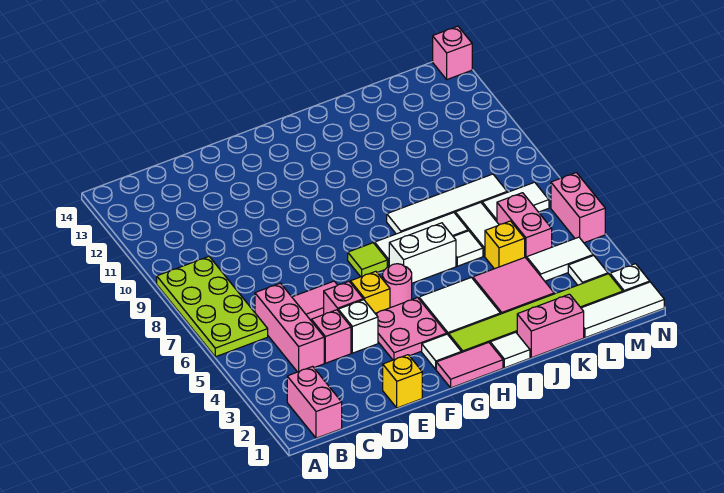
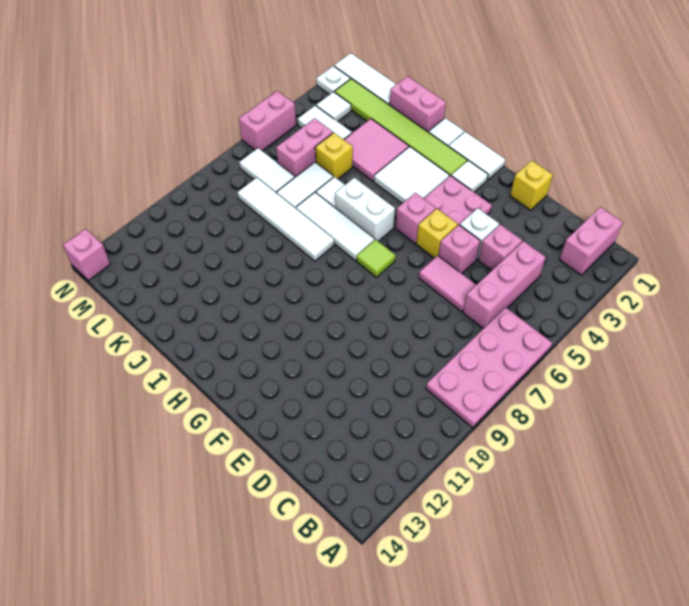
lime 2x4 plate [157,257,268,357] -> pink 2x4 plate [426,307,552,428]
pink 1x2 tile [436,343,503,388] -> white 1x2 tile [449,132,505,180]
pink 1x1 round brick [383,264,412,308] -> pink 1x1 brick [395,193,436,243]

